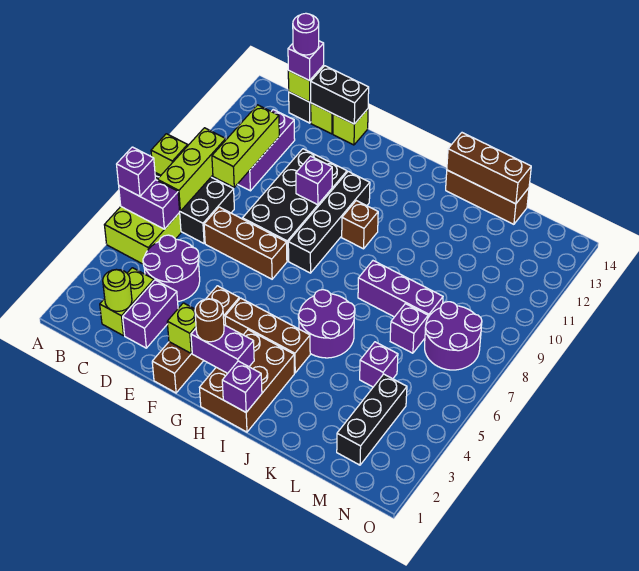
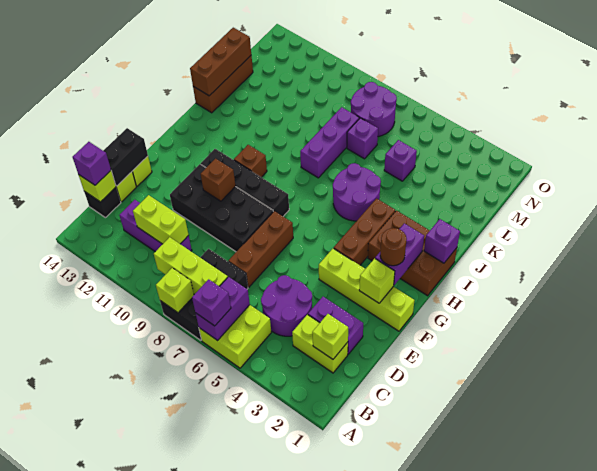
lime 1x1 round brick [103,270,132,311] -> lime 1x1 brick [312,314,348,359]
lime 1x3 brick [212,105,279,187] -> lime 1x2 brick [133,195,189,244]
purple 1x1 round brick [293,13,319,55] -> none
brown 1x4 brick [152,286,239,393] -> lime 1x4 brick [319,248,414,331]
purple 1x1 brick [296,156,332,205] -> brown 1x1 brick [201,159,235,201]
black 1x3 brick [337,374,407,465] -> none

